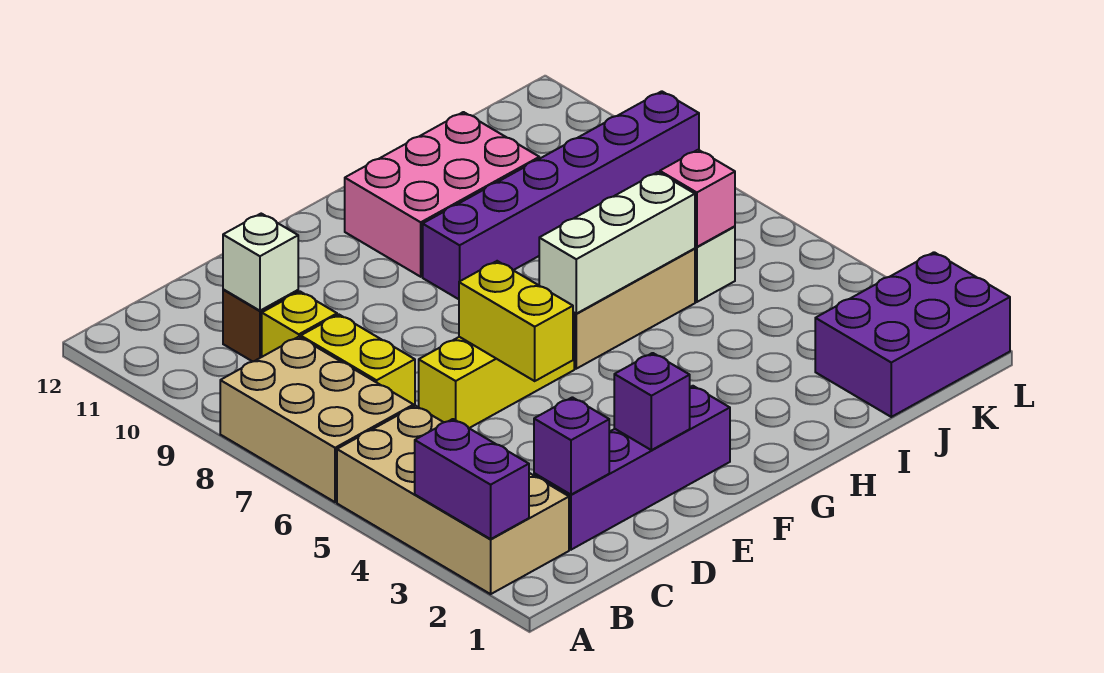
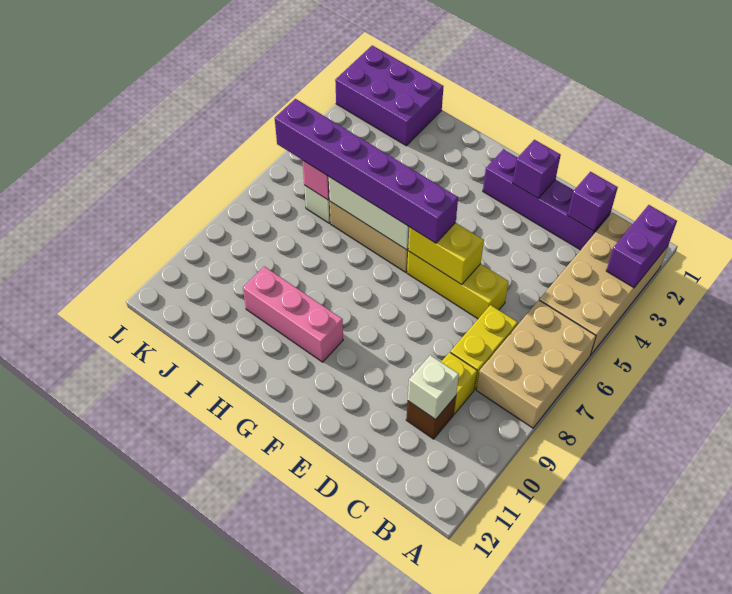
yellow 1x2 brick [459,261,573,381] -> yellow 1x2 brick turned to [408,223,484,285]
purple 1x6 brick [423,91,699,299] -> purple 1x6 brick moved to [275,99,458,243]
pink 2x3 brick [345,112,539,277] -> pink 1x3 brick [243,266,343,362]

